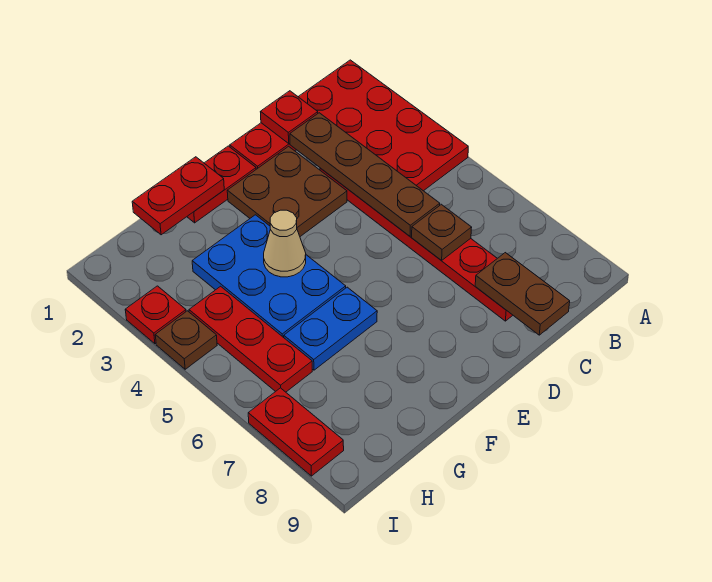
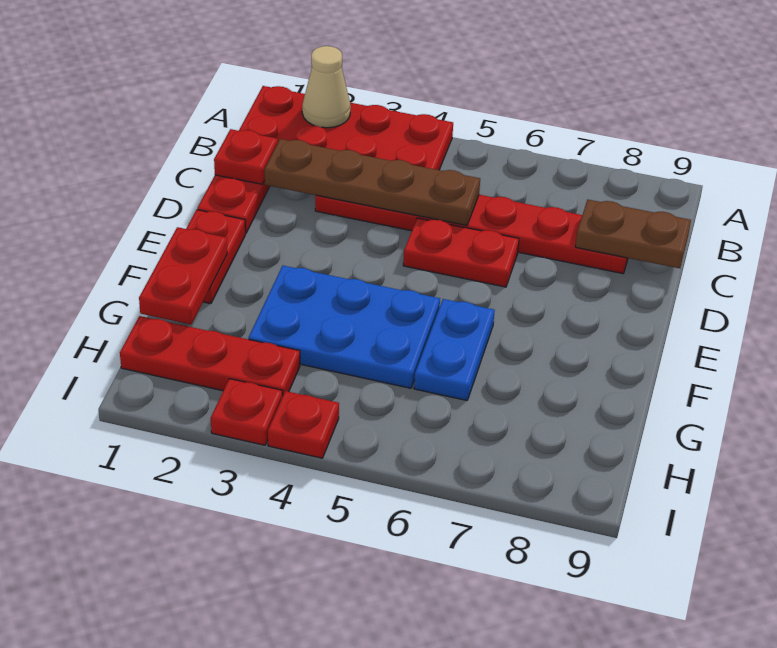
brown 1x1 plate [412,204,472,261] -> none
brown 2x2 plate [227,146,347,236] -> none
tan 1x1 cone [264,210,306,277] -> tan 1x1 cone moved to [302,46,351,128]
red 1x3 plate [189,286,312,392] -> red 1x3 plate moved to [120,316,300,395]
brown 1x1 plate [155,311,217,369] -> red 1x1 plate [268,391,339,458]
red 1x2 plate [248,388,344,476] -> red 1x2 plate moved to [403,218,519,287]

